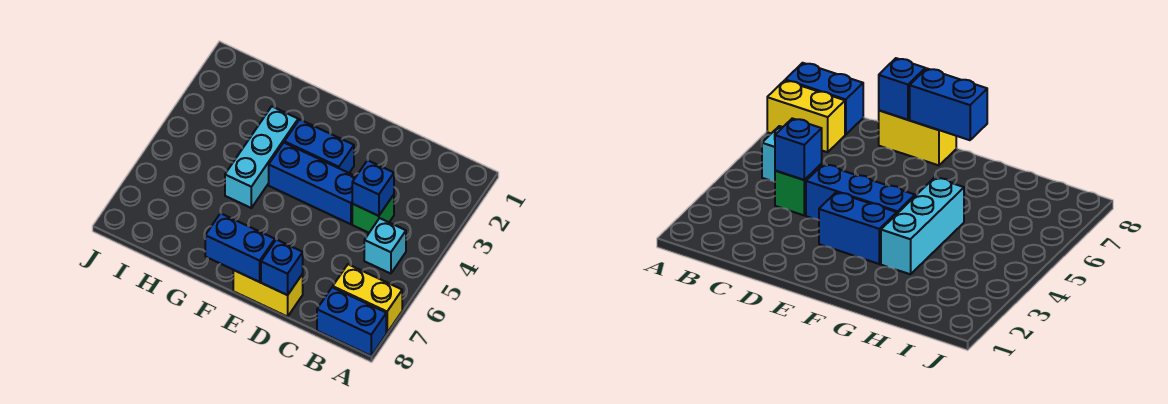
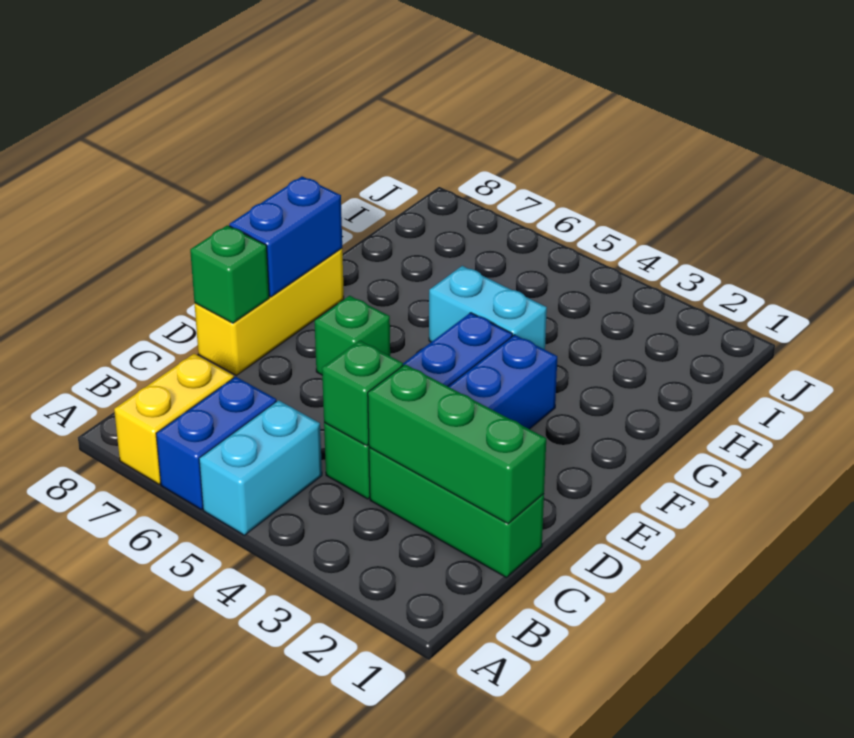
blue 1x2 brick [317,287,386,356] -> blue 1x2 brick moved to [156,377,276,509]
cyan 1x1 brick [364,218,406,274] -> cyan 1x2 brick [199,400,322,535]
none -> green 1x3 brick [369,447,544,578]
none -> green 1x3 brick [368,364,546,524]
blue 1x1 brick [352,160,394,216] -> green 1x1 brick [322,340,403,446]
yellow 1x2 brick [233,270,303,317] -> yellow 1x3 brick [194,248,344,375]
blue 1x1 brick [261,240,303,295] -> green 1x1 brick [190,225,269,323]
none -> green 1x1 brick [315,296,390,375]
cyan 1x3 brick [225,107,298,208] -> cyan 1x2 brick [429,266,547,350]

